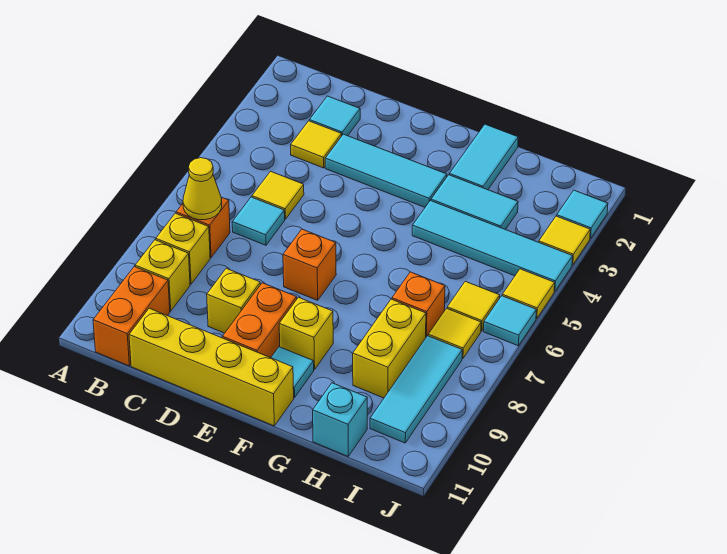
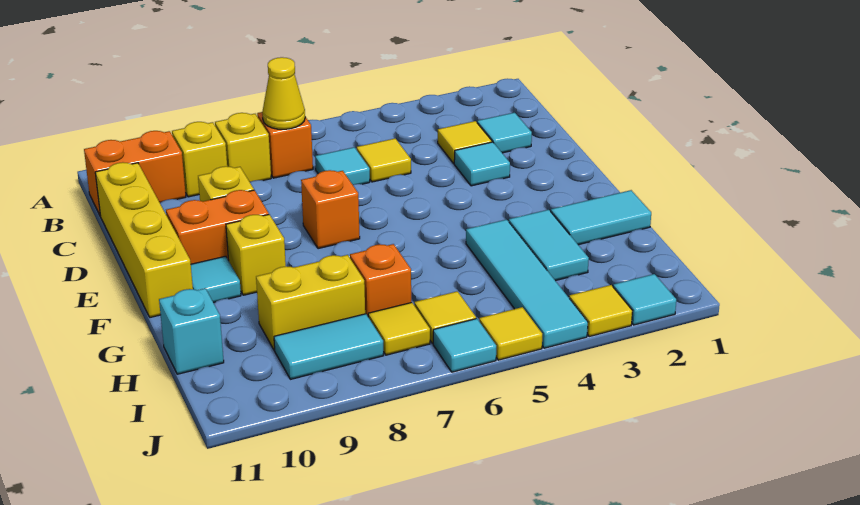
cyan 1x3 tile [325,134,447,207] -> cyan 1x1 tile [454,142,510,186]
cyan 1x3 tile [370,336,462,443] -> cyan 1x2 tile [274,314,384,379]

